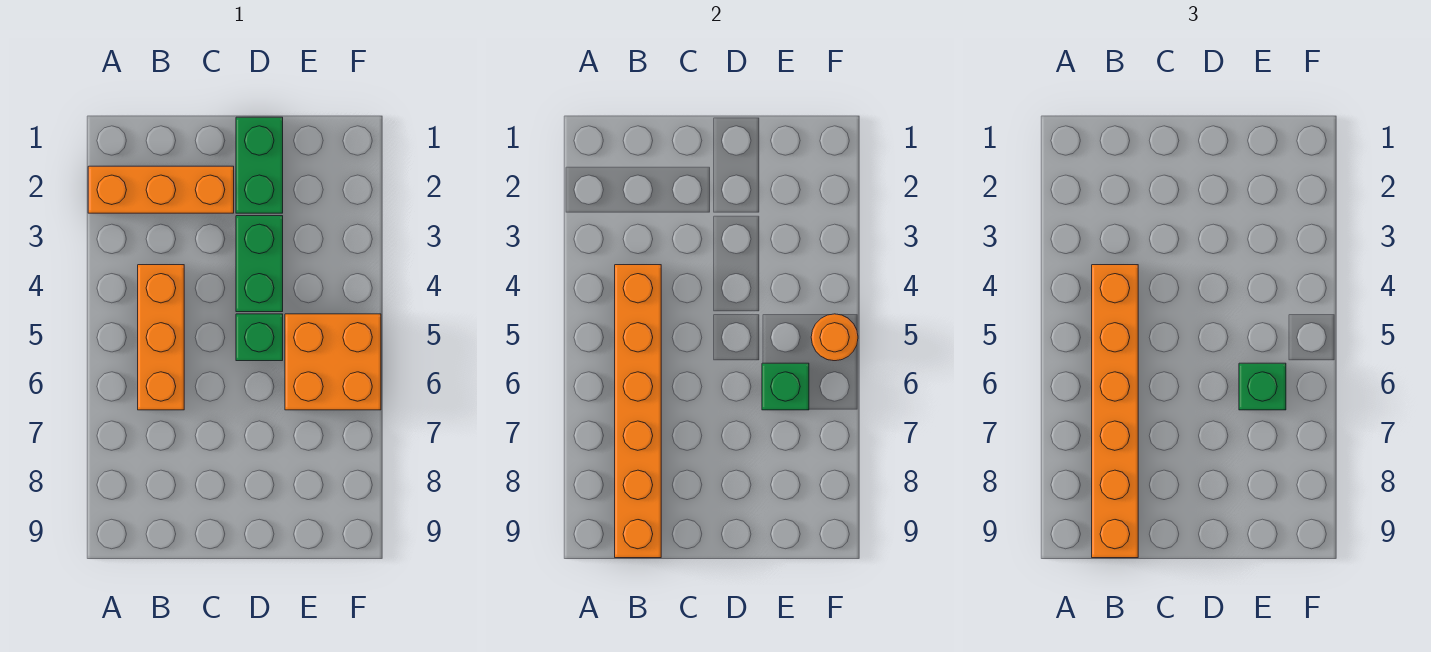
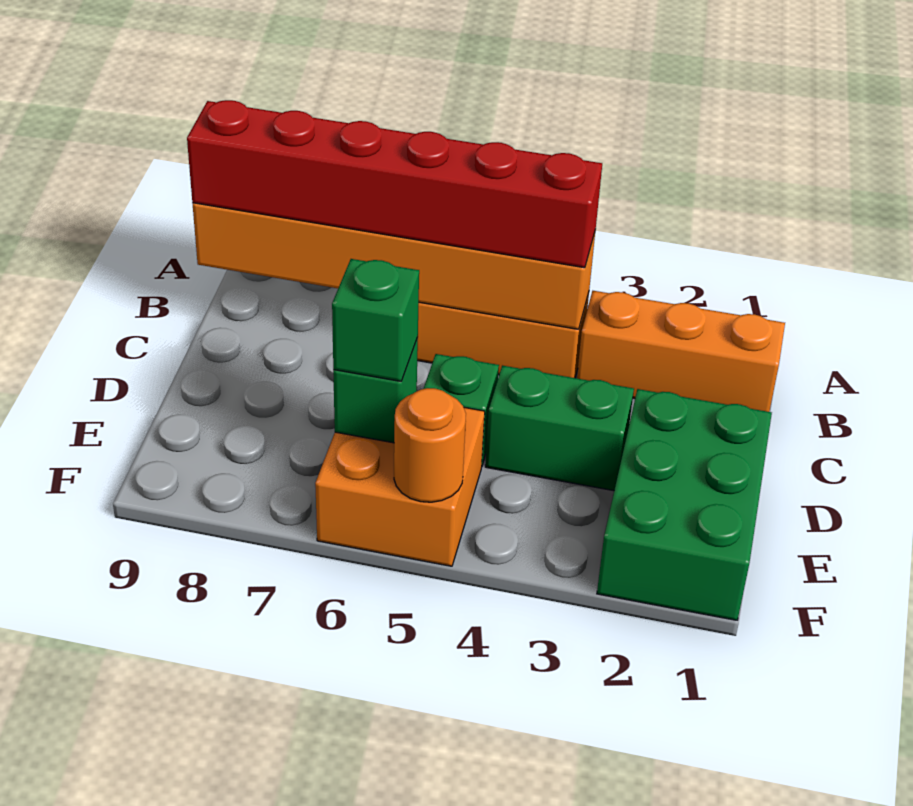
orange 1x3 brick [88,166,234,213] -> orange 1x3 brick turned to [577,291,785,412]
orange 1x6 brick [1092,265,1138,558] -> red 1x6 brick [187,100,602,268]
green 1x2 brick [236,117,283,213] -> green 2x3 brick [597,389,772,620]

